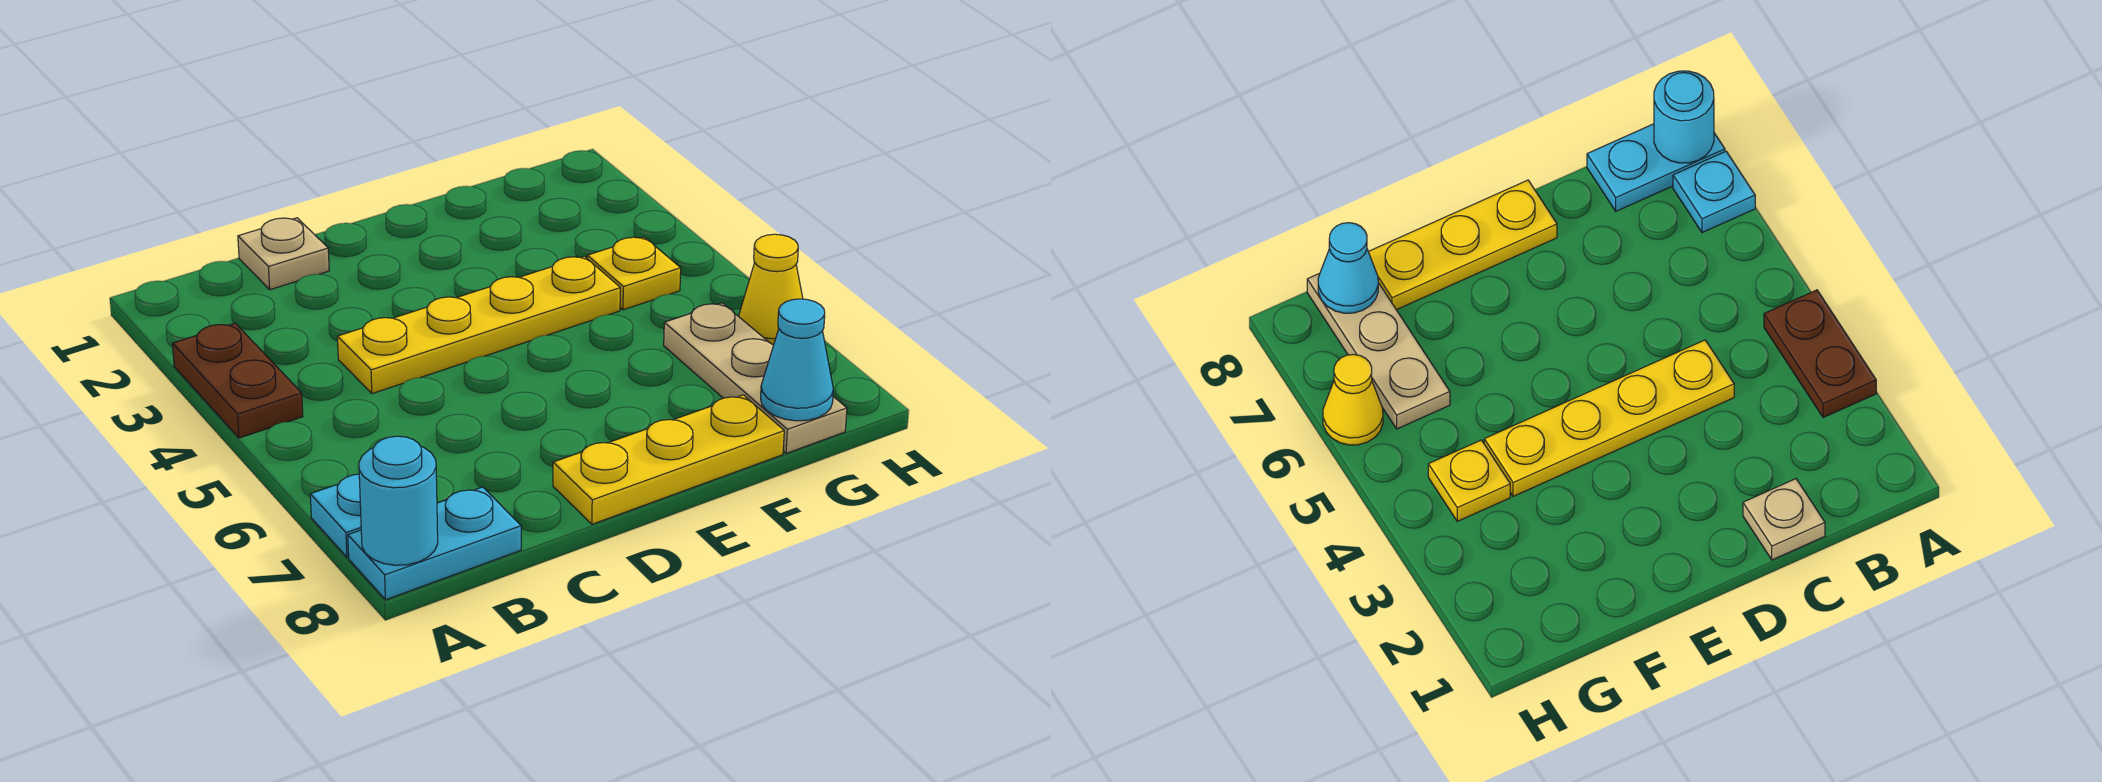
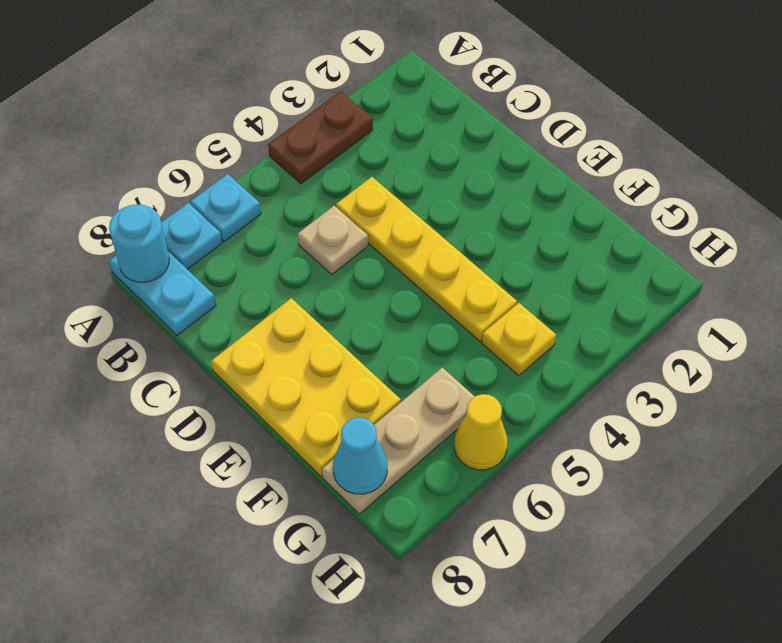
none -> cyan 1x1 plate [190,174,261,242]
tan 1x1 plate [238,218,329,290] -> tan 1x1 plate moved to [298,206,368,275]
yellow 1x3 plate [553,395,784,524] -> yellow 2x3 plate [211,298,401,476]

